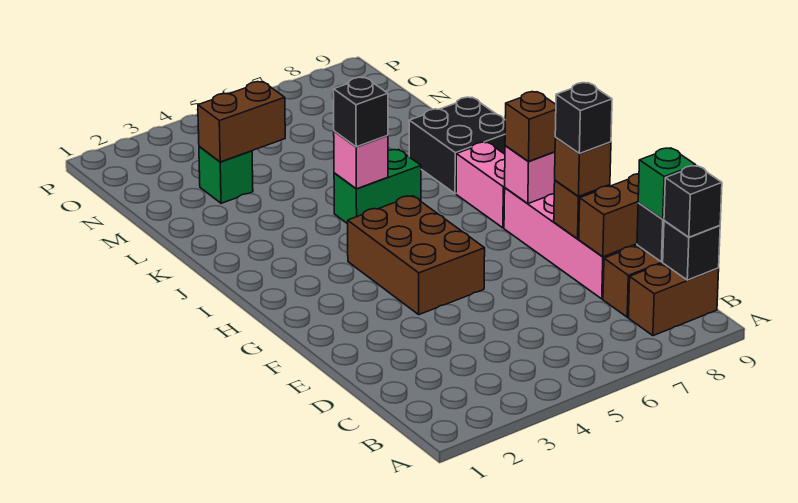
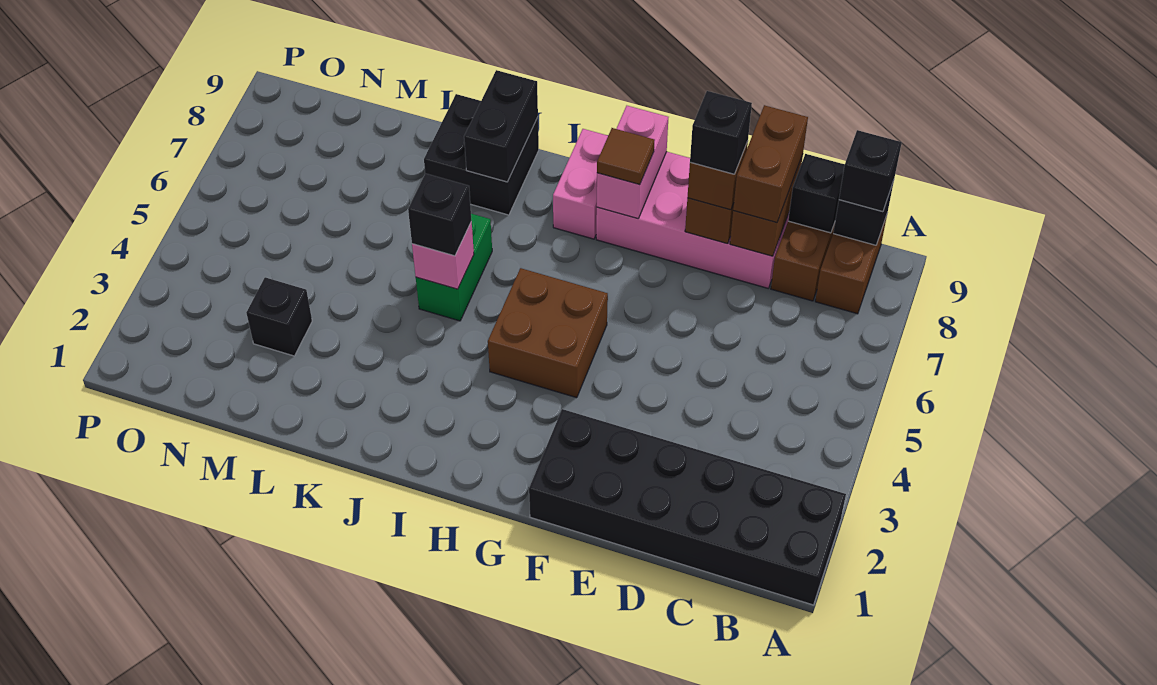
none -> black 2x6 brick [529,409,846,605]
green 1x1 brick [638,148,696,219] -> none
brown 2x3 brick [348,196,485,315] -> brown 2x2 brick [488,268,608,398]
brown 1x1 brick [505,92,556,161] -> brown 1x1 tile [597,128,655,185]
pink 1x2 brick [456,142,505,228] -> pink 1x2 brick turned to [553,129,608,239]
none -> black 1x2 brick [464,70,538,182]
green 1x1 brick [199,146,253,203] -> black 1x1 brick [246,277,312,356]
brown 1x2 brick [198,82,285,162] -> brown 1x2 brick moved to [733,105,808,223]

